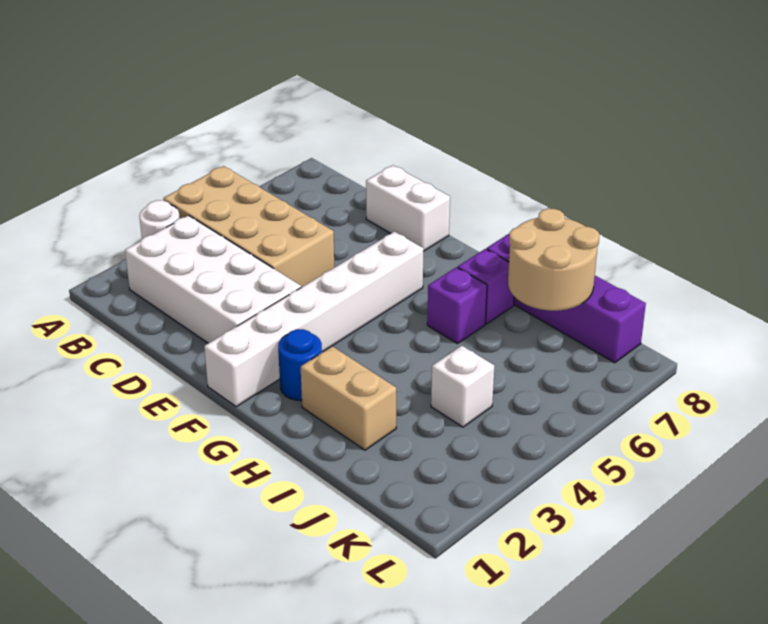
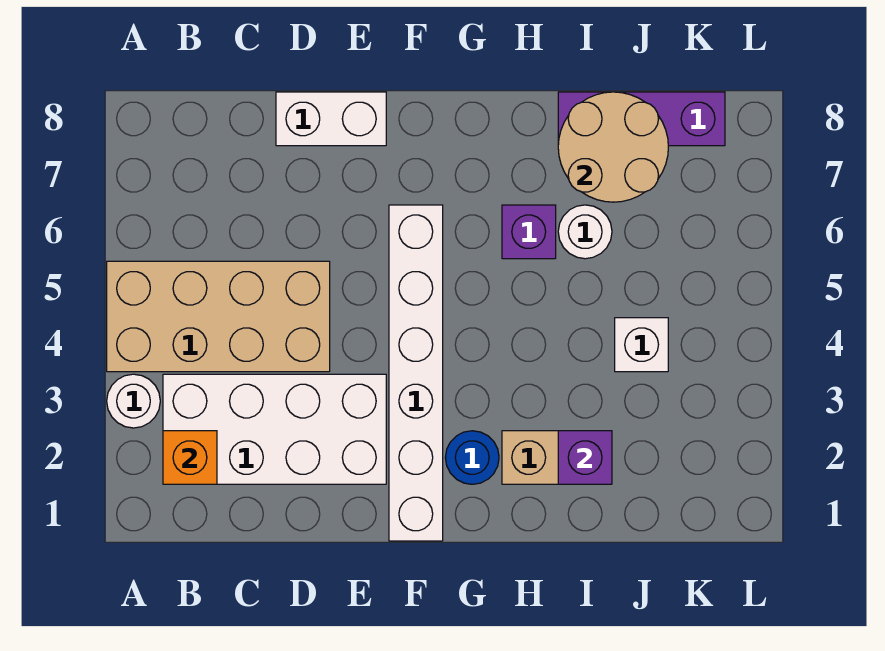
none -> orange 1x1 brick [163,431,217,484]
purple 1x1 brick [458,249,514,324] -> purple 1x1 brick moved to [558,431,612,484]
purple 1x4 brick [487,234,646,363] -> purple 1x3 brick [558,92,725,146]
none -> white 1x1 round brick [558,205,612,259]

